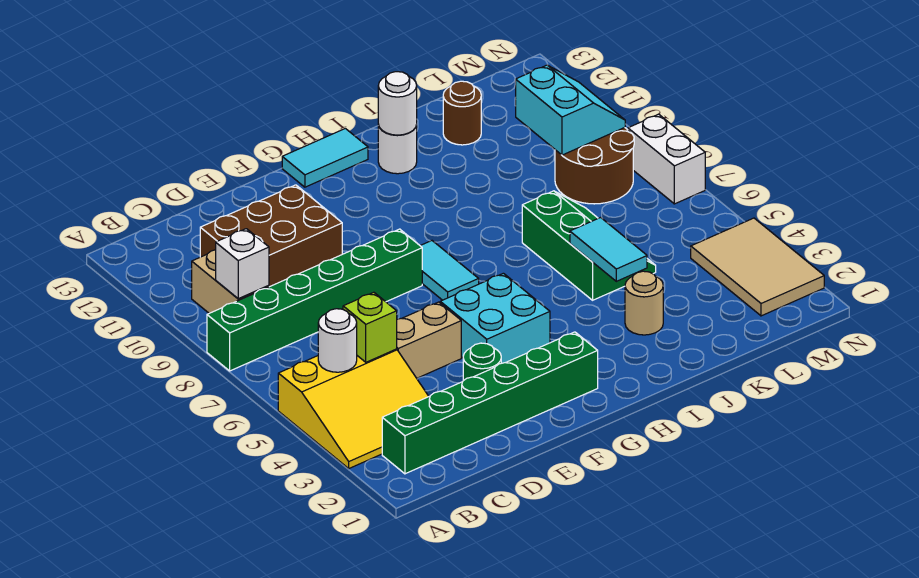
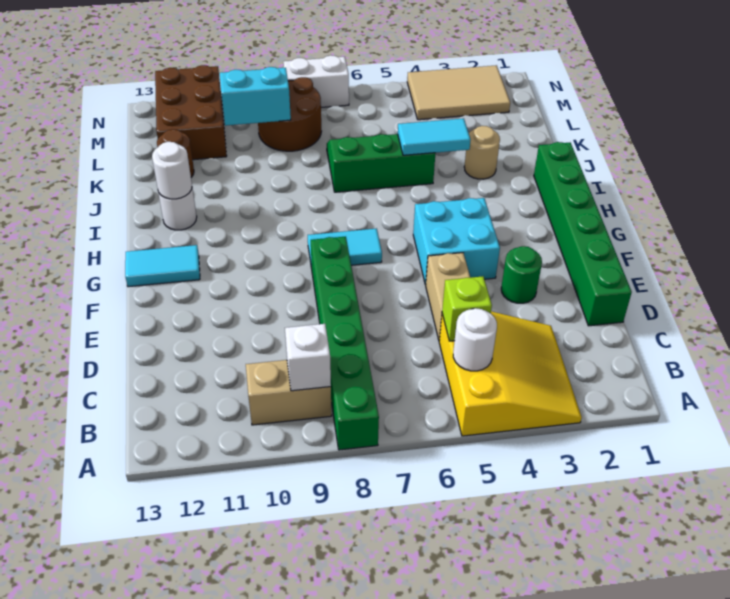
green 1x6 brick [382,332,598,474] -> green 1x6 brick moved to [534,142,632,326]
brown 2x3 brick [200,185,342,287] -> brown 2x3 brick moved to [155,65,227,160]
cyan 1x2 tile [282,128,368,187] -> cyan 1x2 tile turned to [125,245,200,287]

